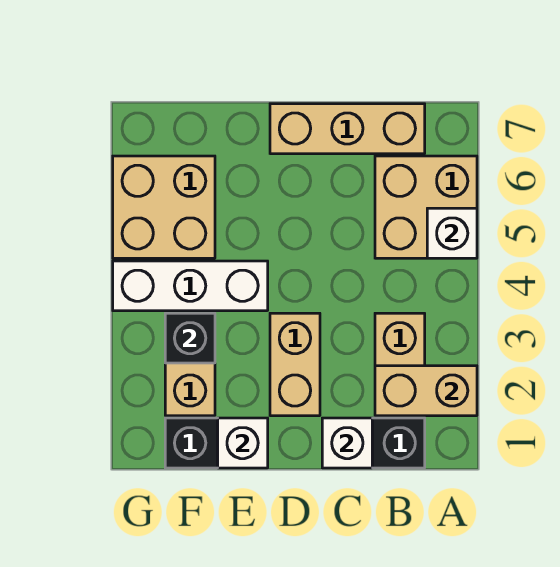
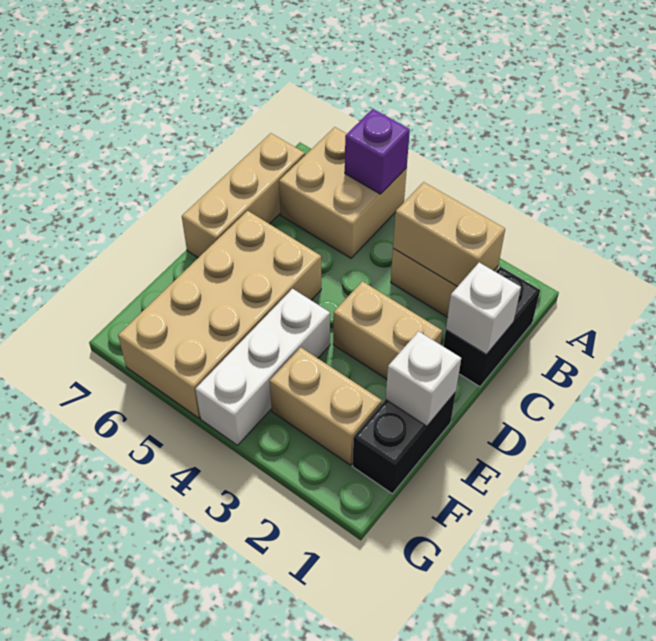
tan 1x2 brick [375,366,477,416] -> tan 1x2 brick turned to [393,182,505,287]
white 1x1 brick [427,208,477,258] -> purple 1x1 brick [345,109,410,194]
black 1x1 brick [165,313,215,363] -> none
tan 2x2 brick [113,156,215,258] -> tan 2x4 brick [118,211,321,418]

